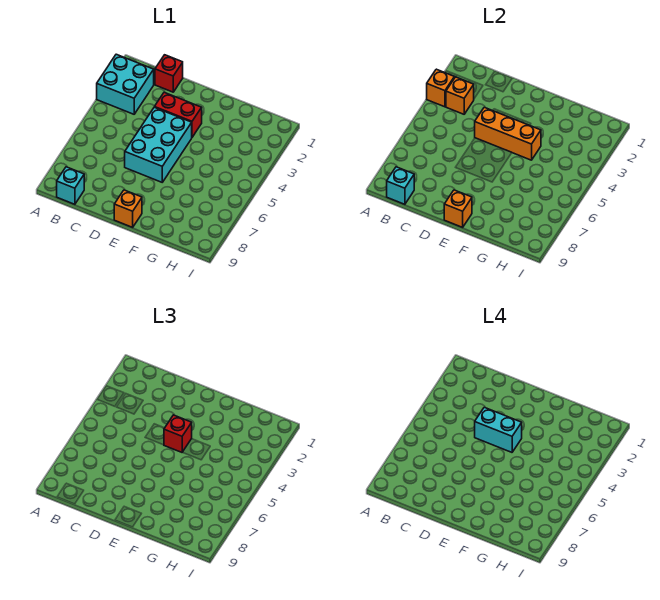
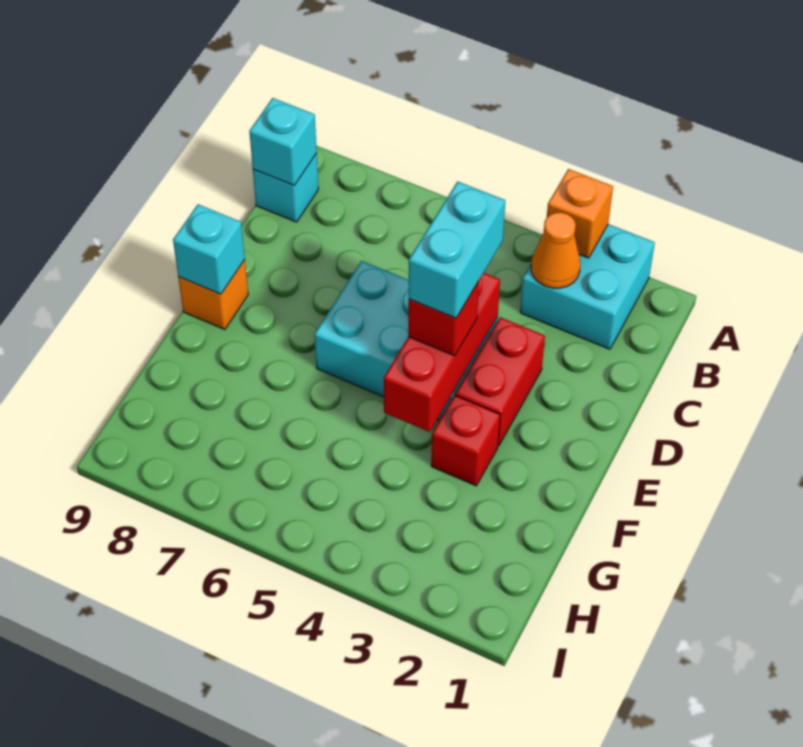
orange 1x1 brick [446,77,474,114] -> orange 1x1 cone [531,212,580,288]
red 1x1 brick [155,55,183,92] -> red 1x1 brick moved to [431,395,500,486]
orange 1x3 brick [475,107,541,160] -> red 1x3 brick [384,273,500,432]
orange 1x1 brick [444,190,472,227] -> cyan 1x1 brick [173,204,245,294]

